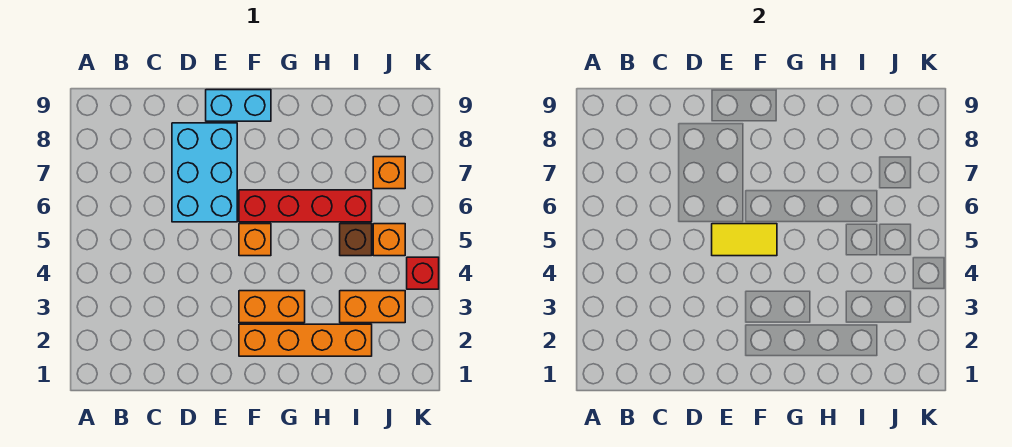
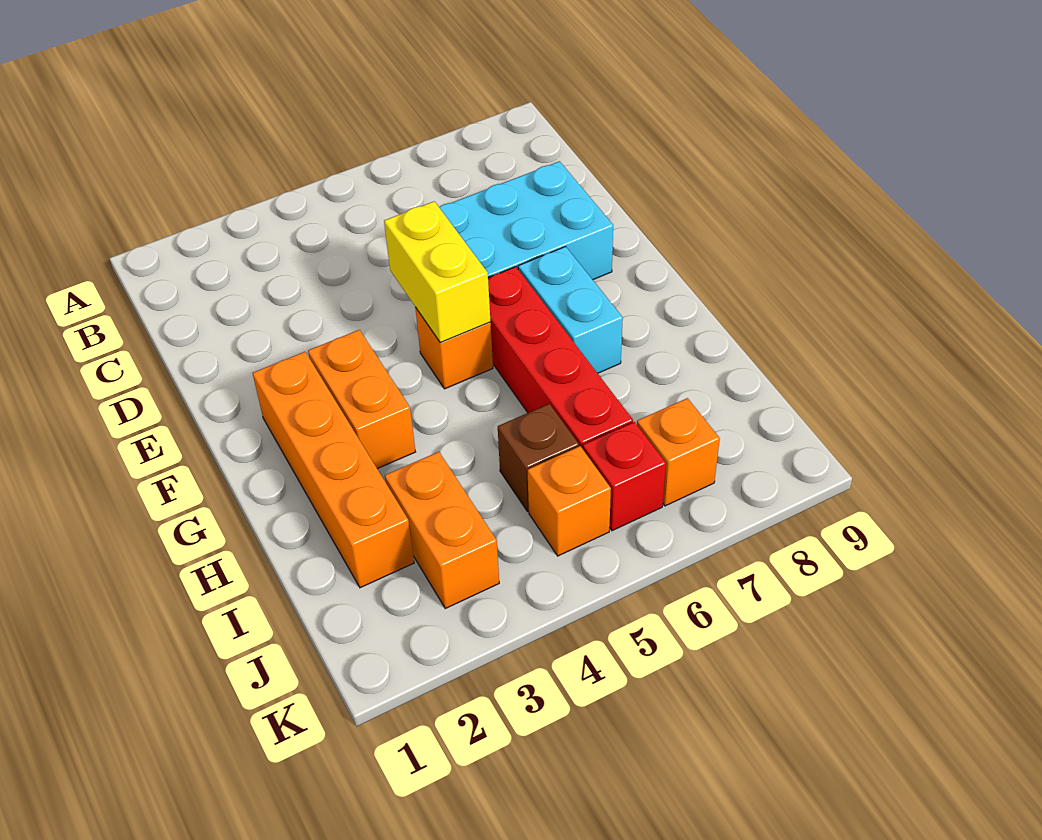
yellow 1x2 tile [712,224,777,256] -> yellow 1x2 brick [384,201,490,343]
cyan 1x2 brick [206,90,271,121] -> cyan 1x2 brick moved to [518,247,623,373]
red 1x1 brick [407,257,439,289] -> red 1x1 brick moved to [583,422,666,531]

